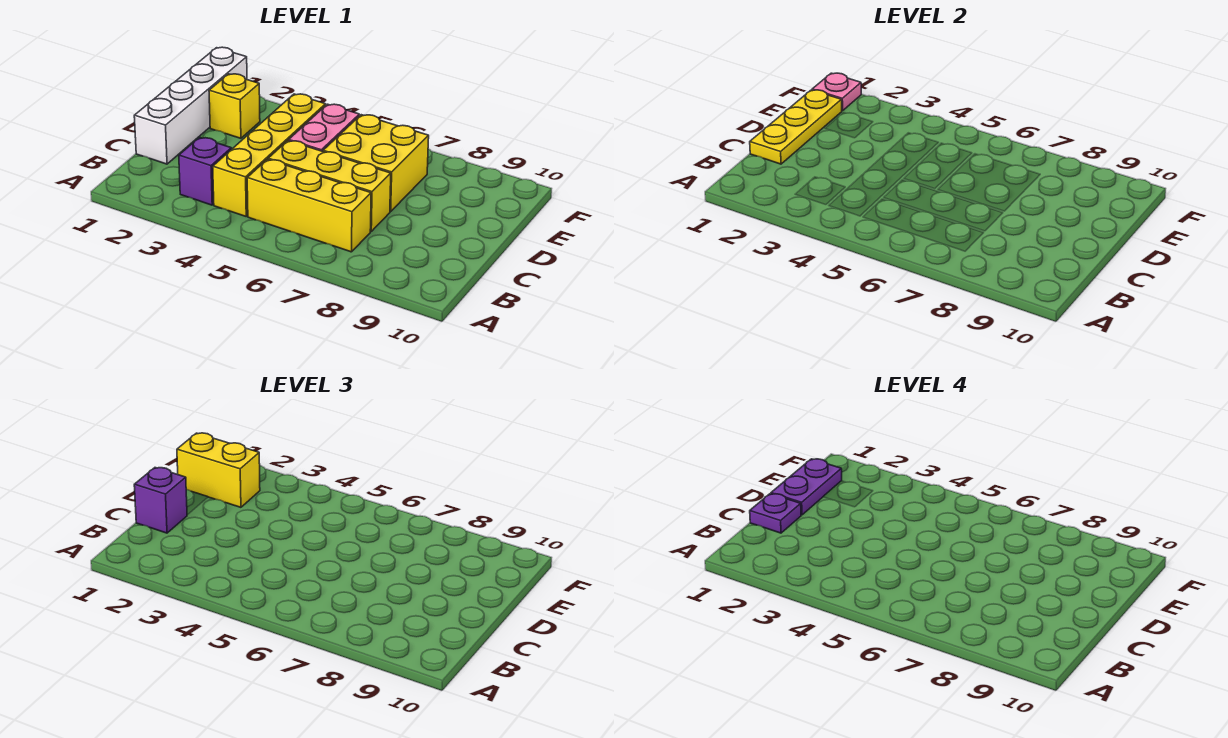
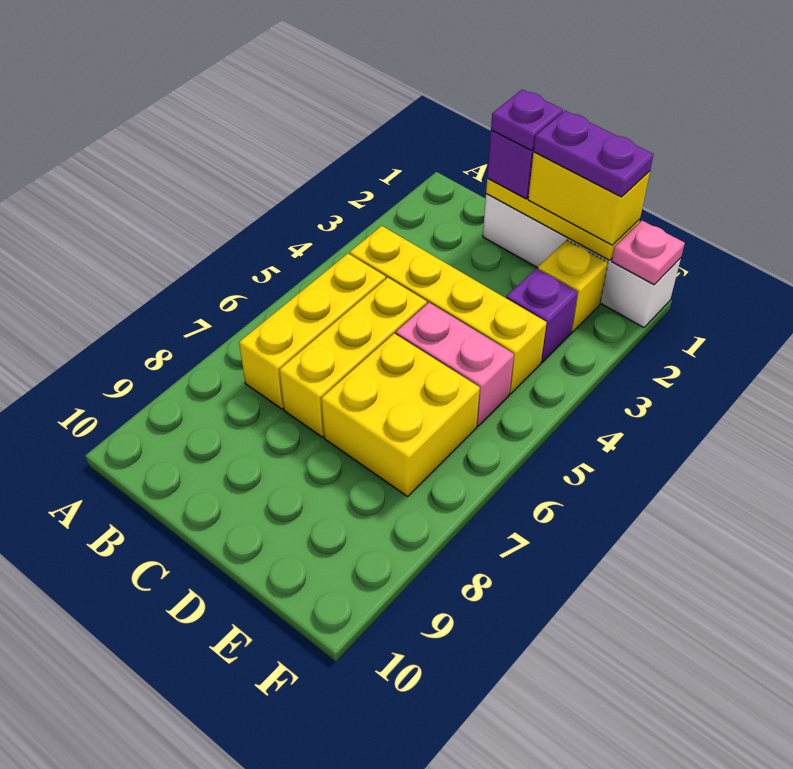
purple 1x1 brick [179,137,231,205] -> purple 1x1 brick moved to [506,268,578,362]
yellow 1x2 brick [177,433,260,507] -> yellow 1x2 brick turned to [528,152,650,245]

